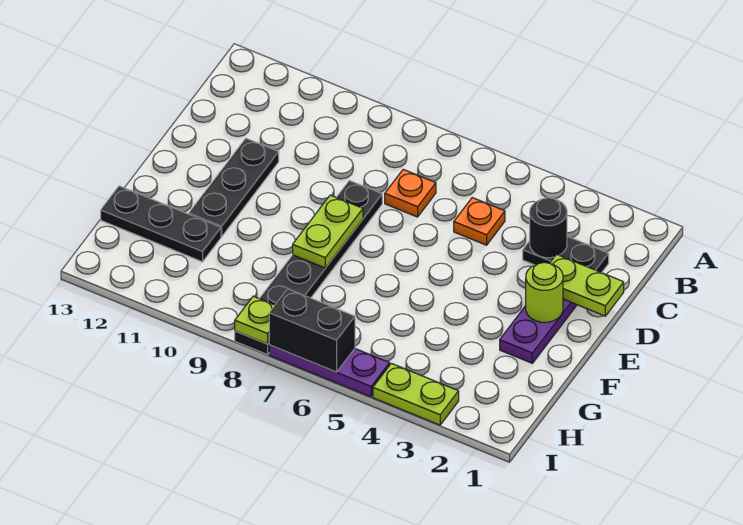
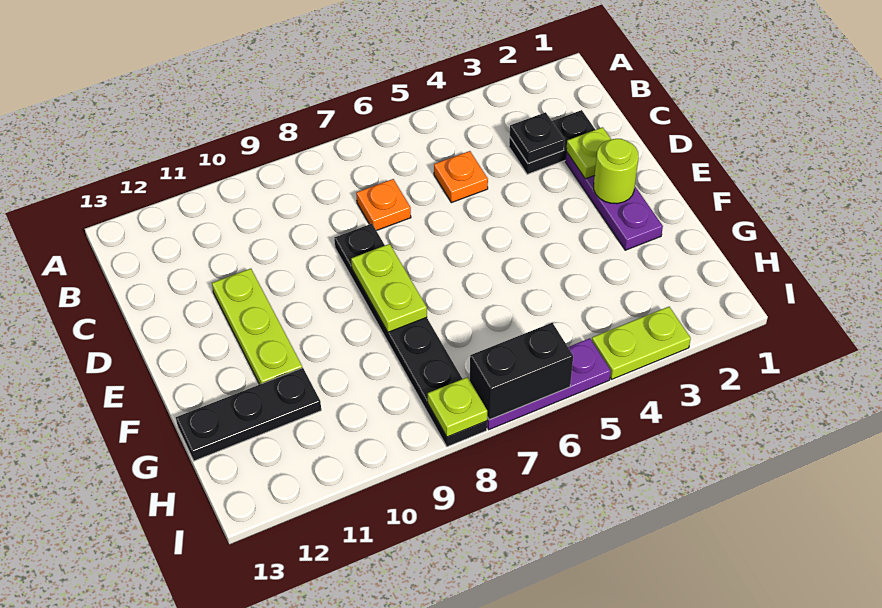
black 1x1 round brick [530,198,567,258] -> black 1x1 plate [510,112,564,163]
lime 1x2 plate [550,254,624,316] -> lime 1x1 plate [566,127,611,179]
black 1x3 plate [189,138,279,236] -> lime 1x3 plate [212,269,302,384]

